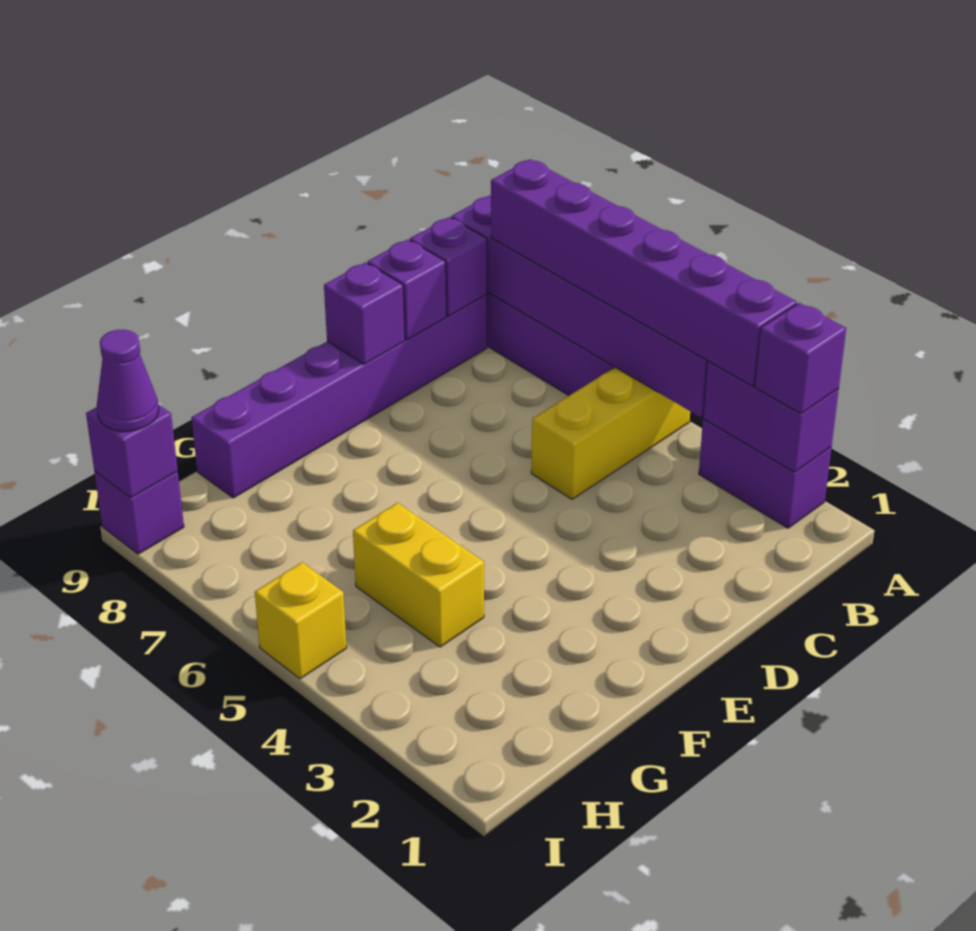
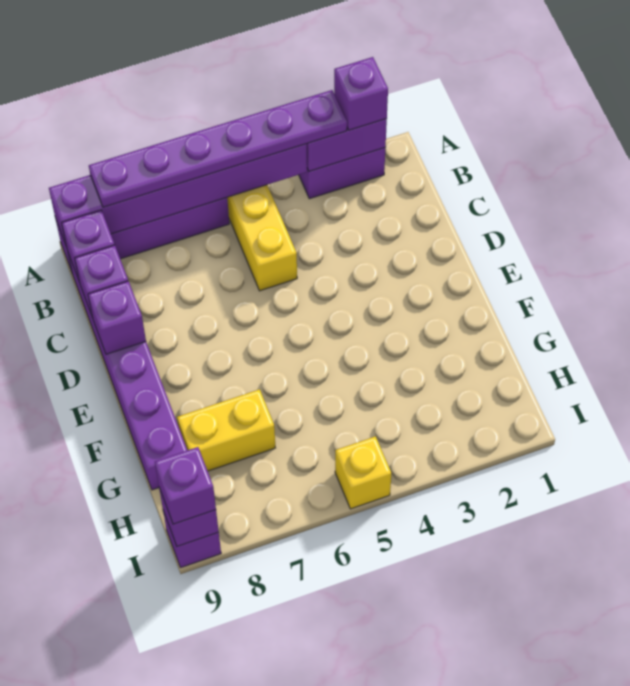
purple 1x6 brick [491,159,797,386] -> purple 1x6 plate [89,90,347,207]
yellow 1x2 brick [353,503,484,647] -> yellow 1x2 brick moved to [177,389,275,471]
purple 1x1 cone [97,330,159,431] -> purple 1x1 brick [155,447,216,524]

